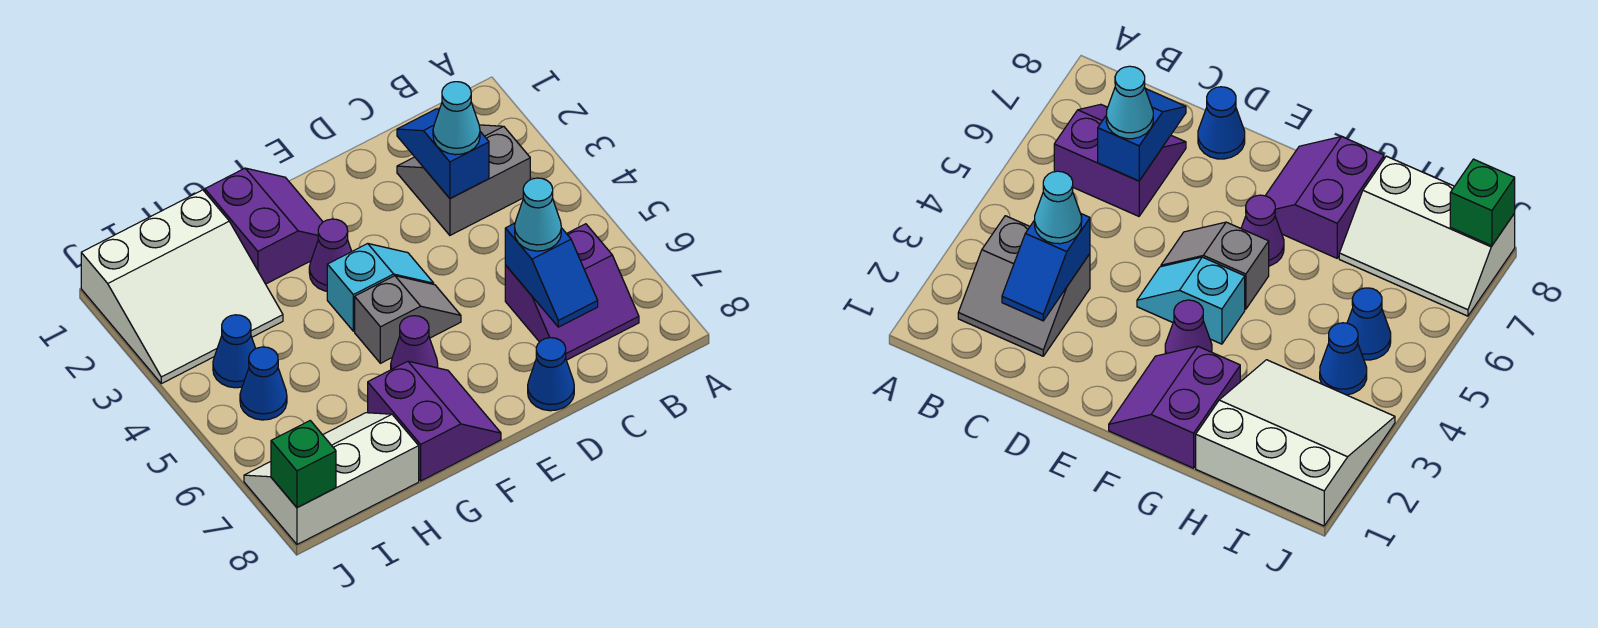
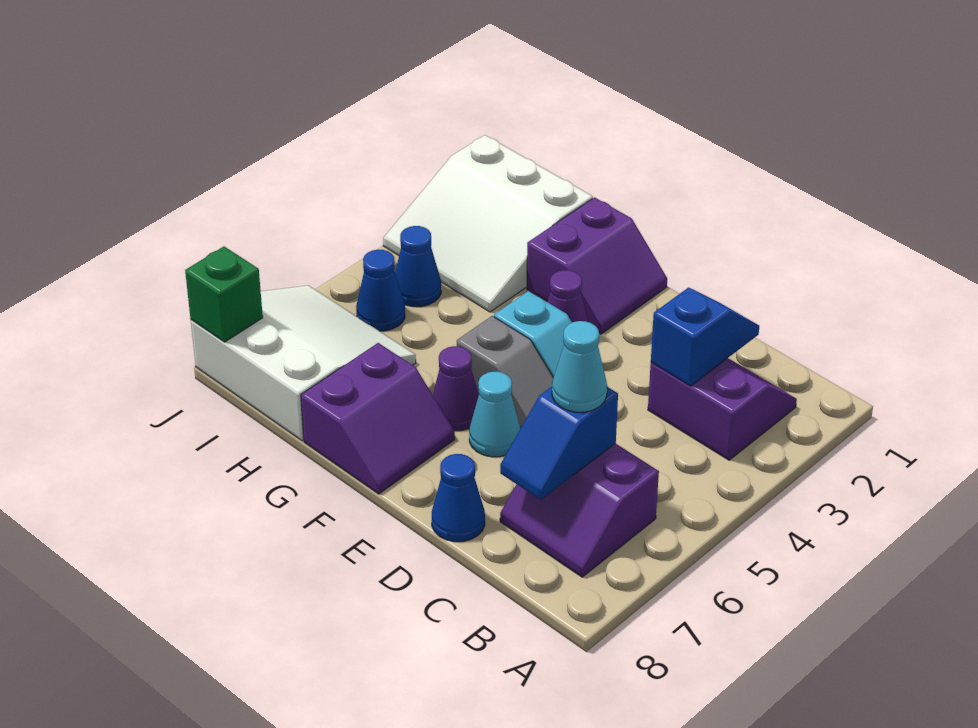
grey 2x2 slope [397,125,530,235] -> purple 2x2 slope [648,358,797,460]
cyan 1x1 cone [433,82,480,155] -> cyan 1x1 cone moved to [469,372,521,457]
white 2x3 slope [244,413,419,544] -> white 3x3 slope [191,285,416,441]

